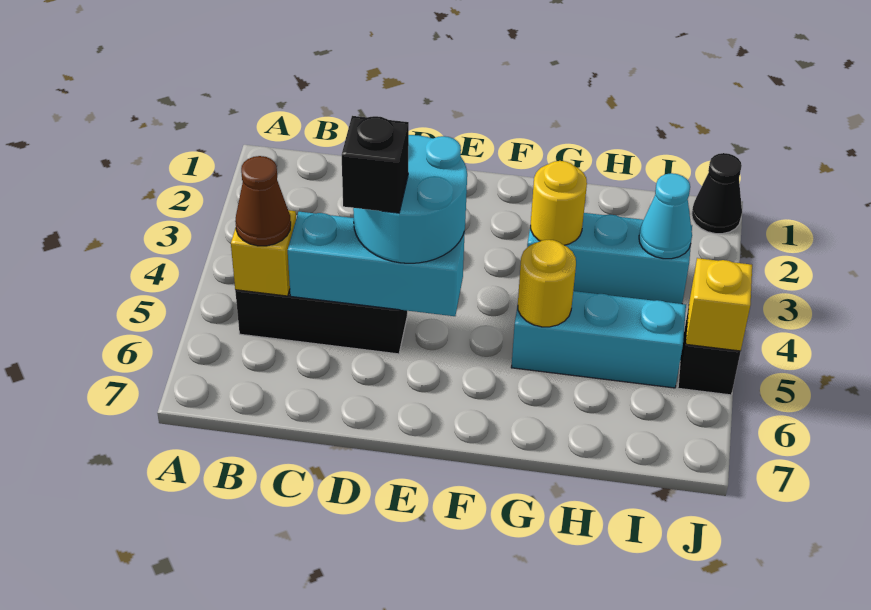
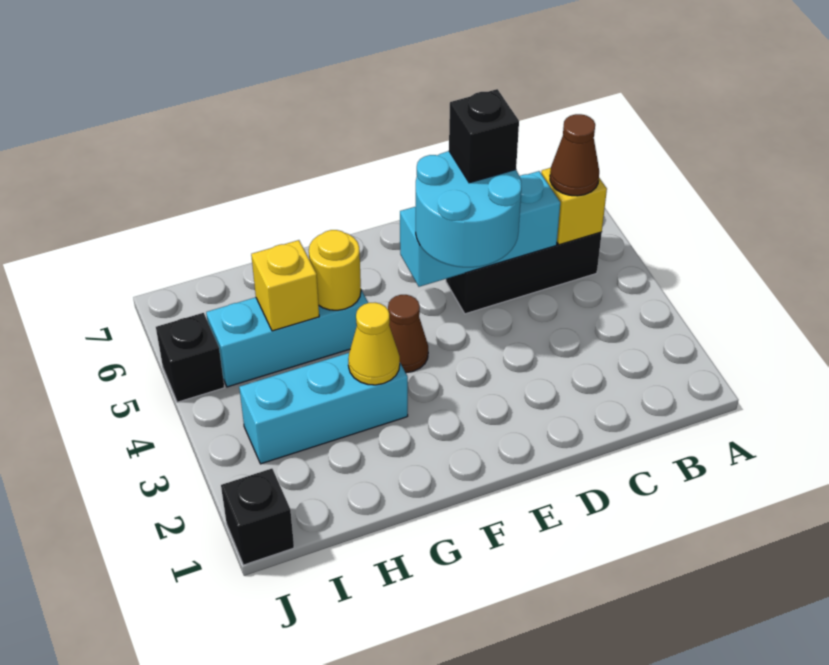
none -> brown 1x1 cone [388,295,428,373]
yellow 1x1 round brick [531,161,587,245] -> yellow 1x1 cone [348,303,400,385]
cyan 1x1 cone [639,173,692,259] -> none
black 1x1 cone [692,153,742,234] -> black 1x1 brick [221,469,294,565]
yellow 1x1 brick [686,258,752,351] -> yellow 1x1 brick moved to [251,240,319,331]

